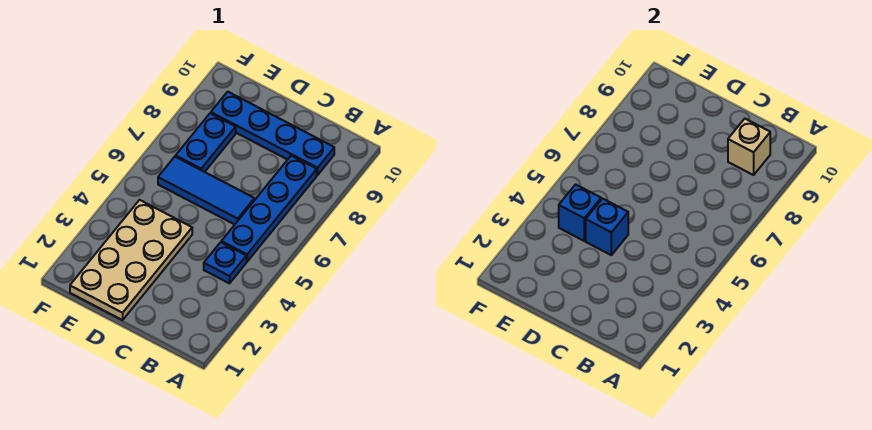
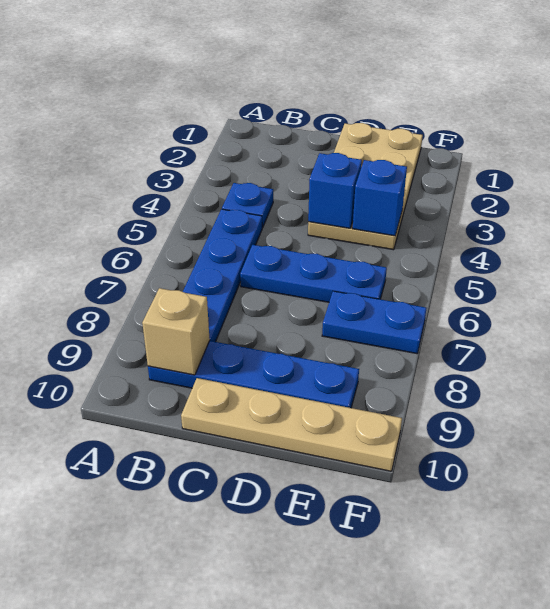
blue 1x3 tile [158,157,255,224] -> blue 1x3 plate [240,245,387,302]
none -> tan 1x4 plate [181,378,402,471]
blue 1x2 plate [176,113,236,172] -> blue 1x2 plate turned to [322,291,426,354]

